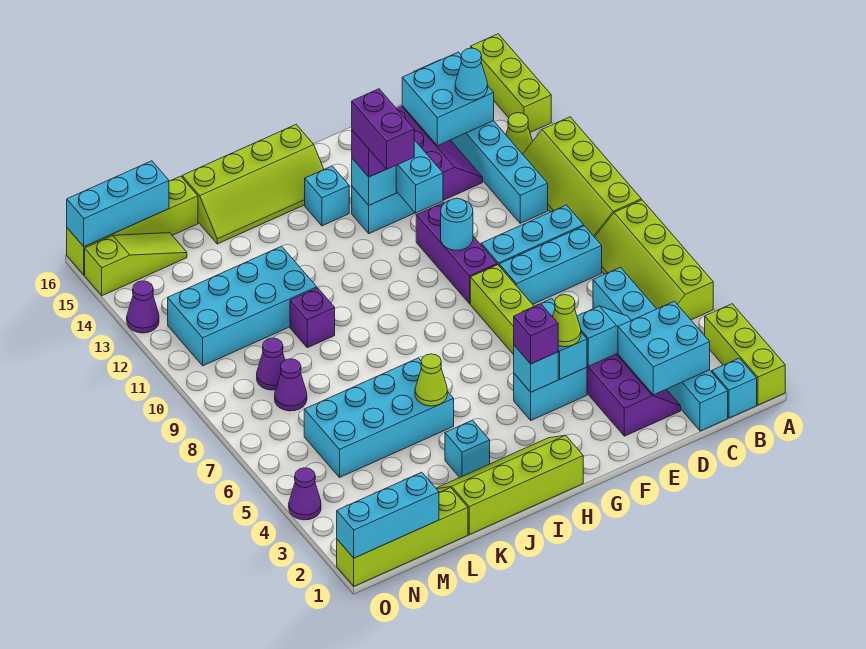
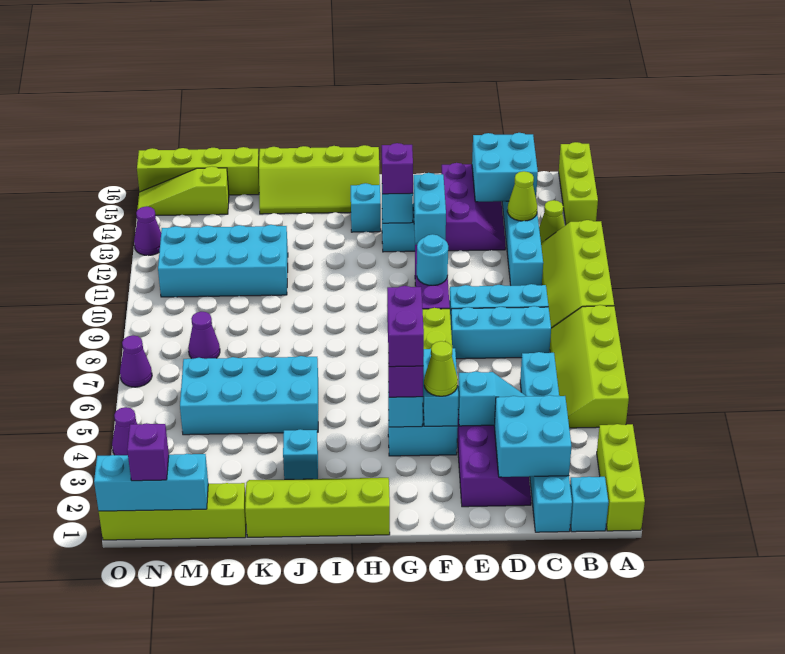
cyan 1x1 cone [455,48,488,100] -> none
purple 1x2 brick [352,89,414,169] -> purple 1x2 brick moved to [387,286,424,367]
lime 1x1 cone [415,354,447,406] -> lime 1x1 cone moved to [507,171,537,221]
purple 1x1 brick [290,288,335,348] -> purple 1x1 brick moved to [127,423,169,481]
purple 1x1 cone [257,338,285,390] -> purple 1x1 cone moved to [120,335,152,387]
lime 1x3 slope [85,233,187,296] -> lime 1x3 slope turned to [137,166,229,215]
cyan 1x3 brick [67,161,169,247] -> none

